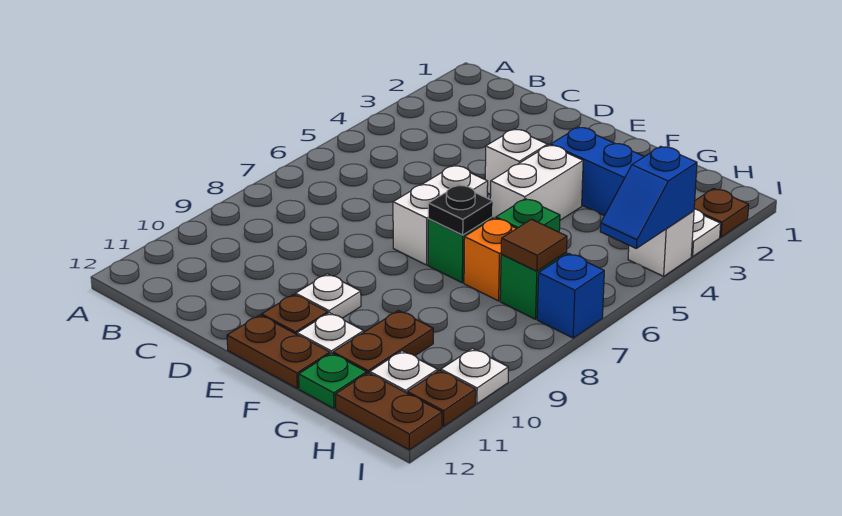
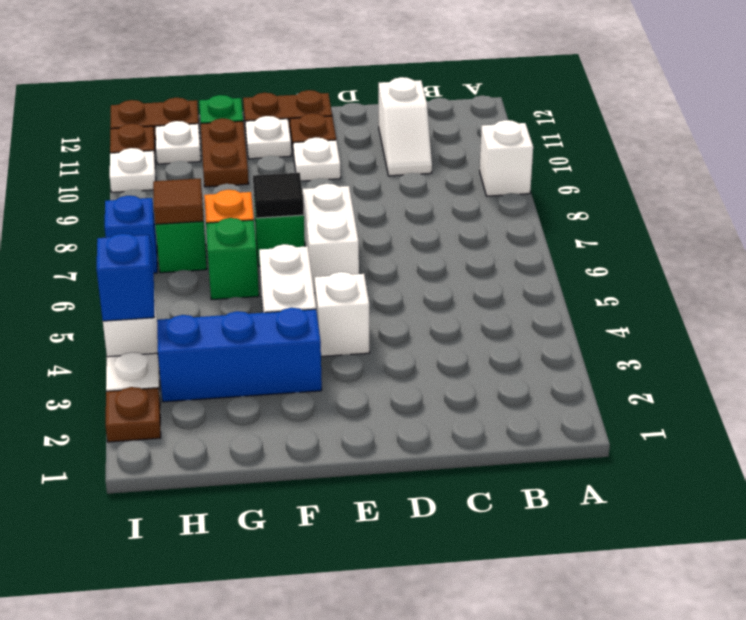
none -> white 1x1 brick [480,120,533,196]
none -> white 1x2 slope [379,77,432,176]
black 1x1 plate [428,185,493,235] -> black 1x1 tile [253,173,304,218]

